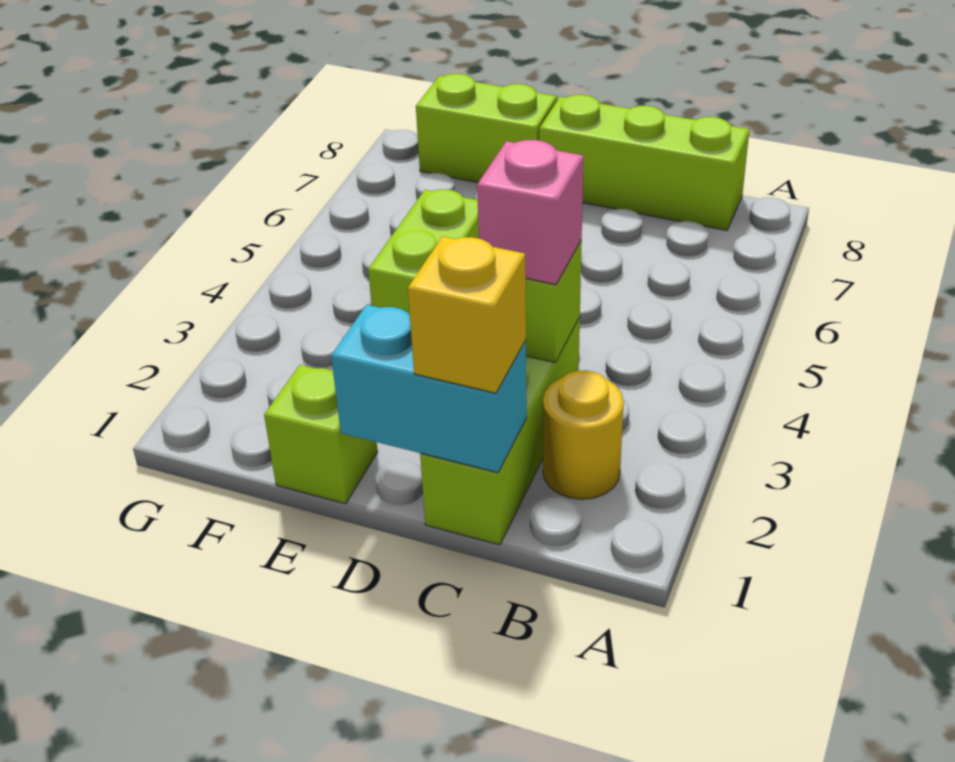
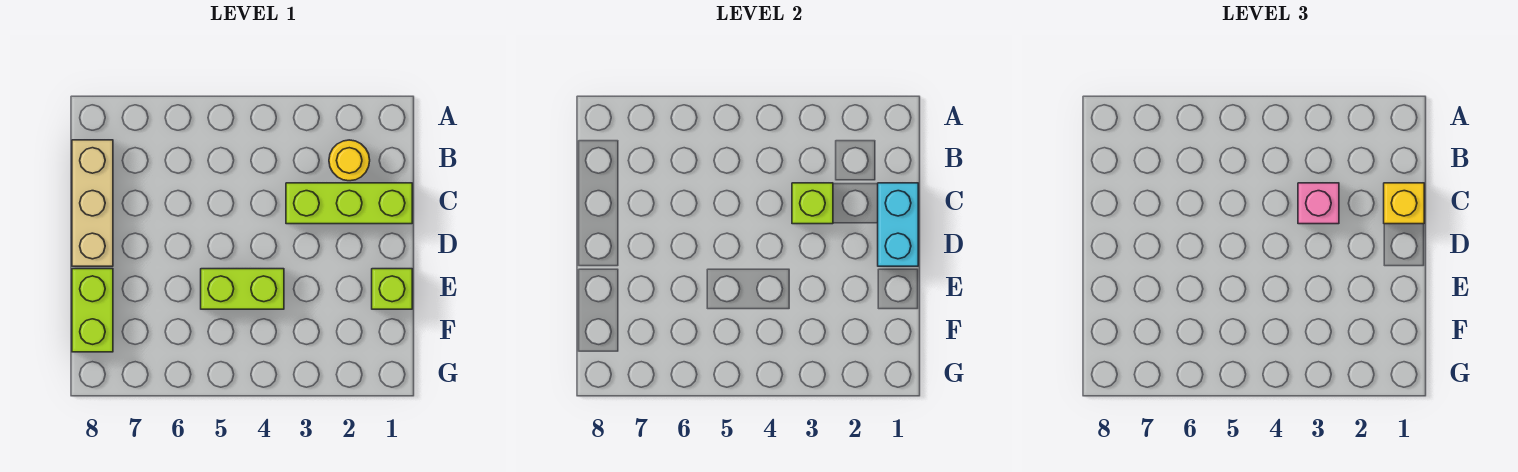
lime 1x3 brick [539,95,750,230] -> tan 1x3 brick [72,140,113,266]

